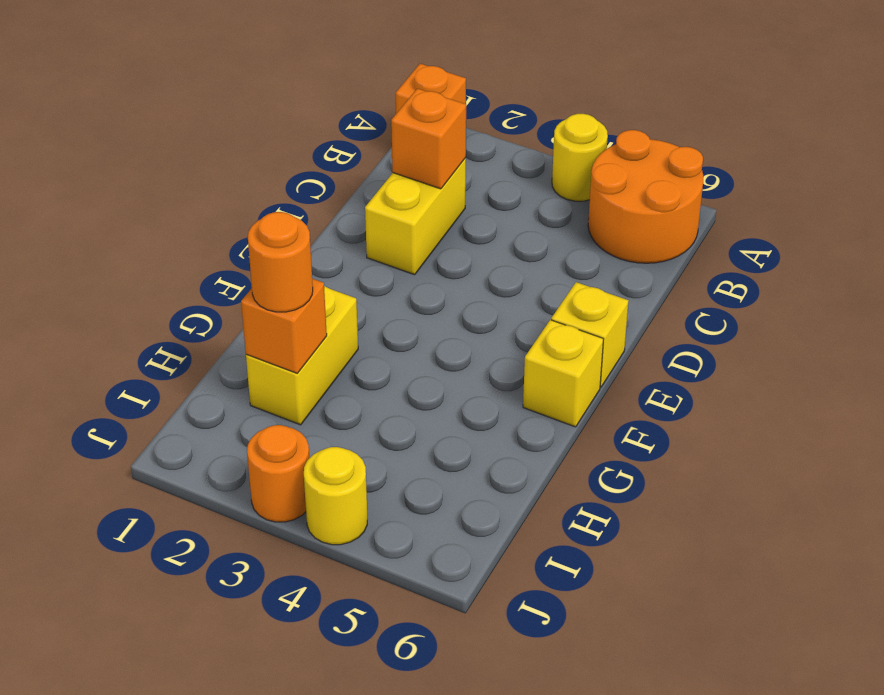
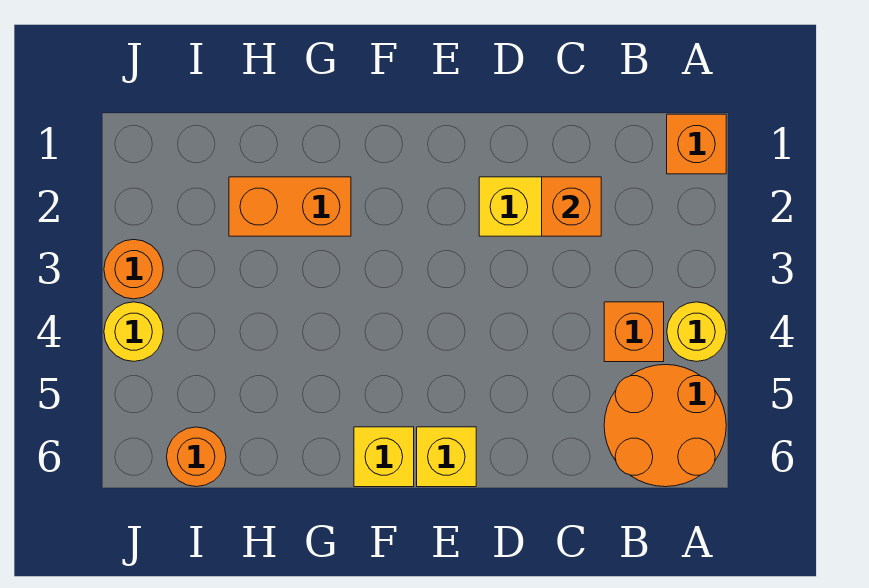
yellow 1x2 brick [246,286,358,425] -> orange 1x2 brick [229,177,351,236]
orange 1x1 brick [241,279,327,373] -> orange 1x1 brick moved to [604,302,664,362]
orange 1x1 round brick [248,212,313,312] -> orange 1x1 round brick moved to [167,427,226,487]

